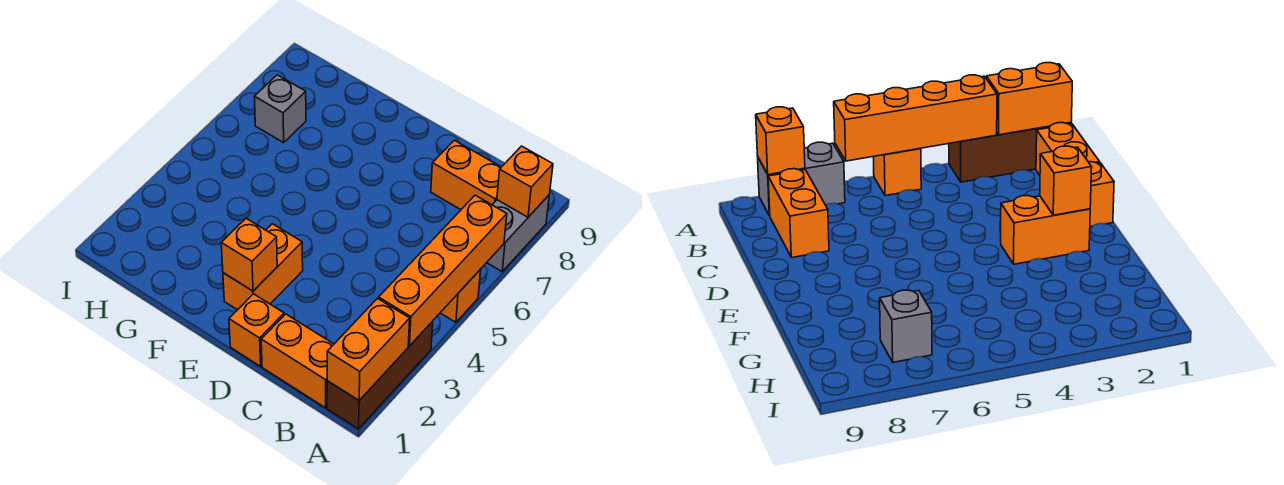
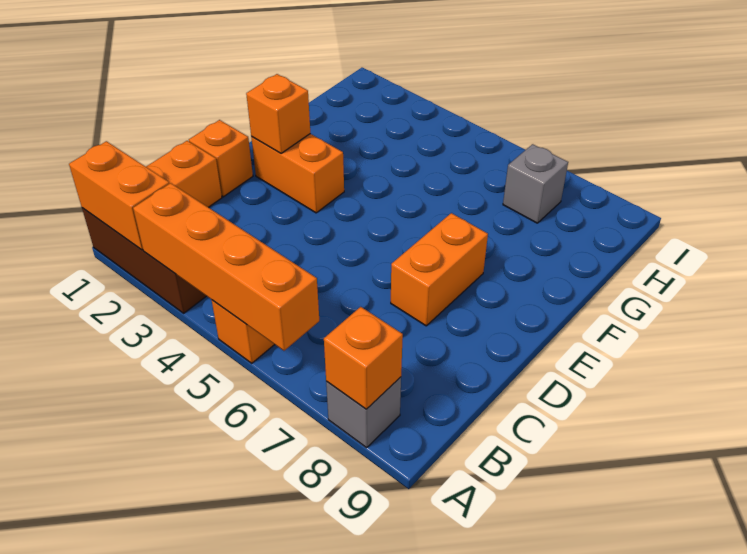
grey 1x2 brick [487,195,549,272] -> grey 1x1 brick [326,377,401,448]
orange 1x2 brick [431,140,501,210] -> orange 1x2 brick moved to [391,213,488,326]

